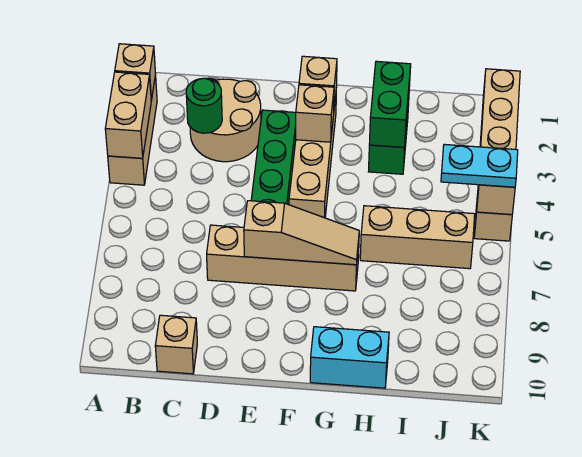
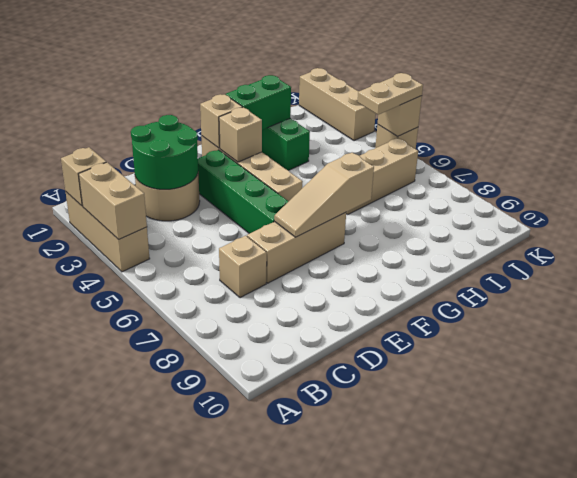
green 1x1 round brick [186,78,222,133] -> green 2x2 round brick [131,115,198,189]
tan 1x1 brick [155,315,197,374] -> tan 1x1 brick moved to [219,236,267,298]
tan 1x4 brick [207,225,359,291] -> tan 1x3 brick [247,213,346,283]
tan 1x3 slope [244,201,359,265] -> tan 1x3 slope turned to [274,152,374,237]
cyan 1x2 brick [310,327,389,388] -> none
green 1x2 brick [369,61,411,147] -> green 1x2 brick turned to [226,75,291,130]
cyan 1x2 plate [441,144,518,187] -> tan 1x2 plate [358,73,423,115]

